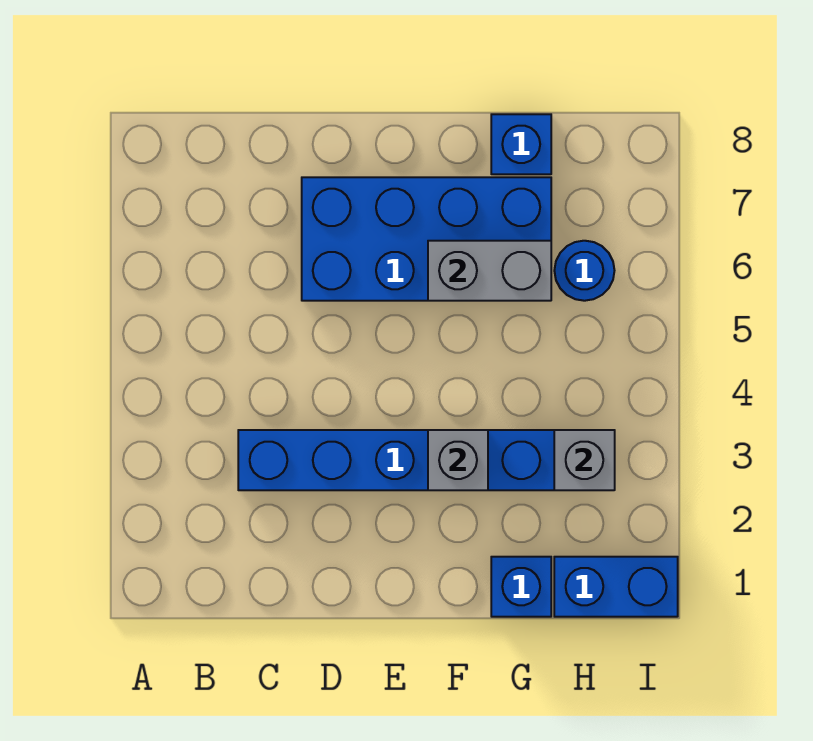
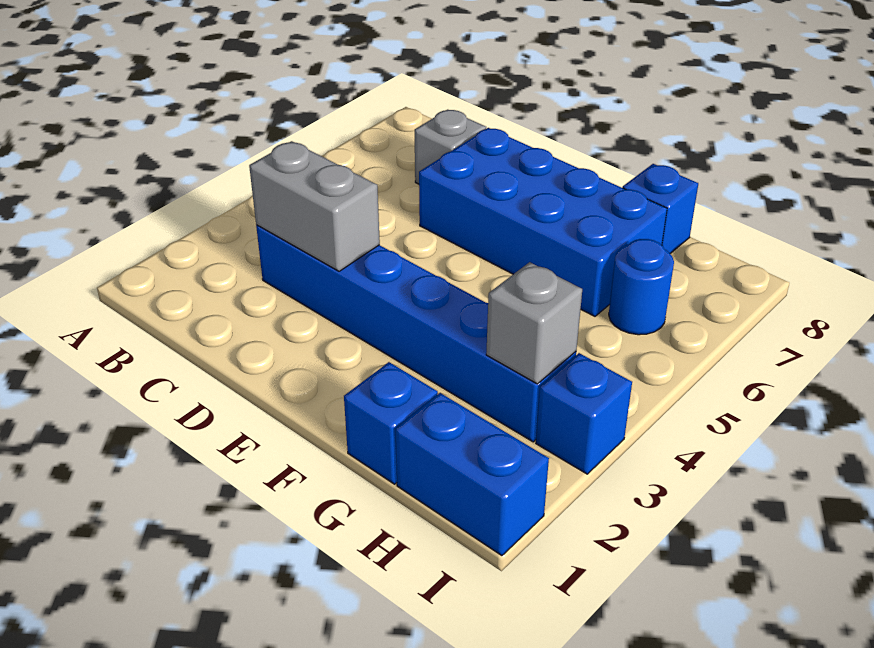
grey 1x1 brick [428,430,488,490] -> grey 1x1 brick moved to [415,110,486,184]
grey 1x2 brick [428,241,551,301] -> grey 1x2 brick moved to [249,141,380,271]
none -> blue 1x1 brick [536,353,632,474]

